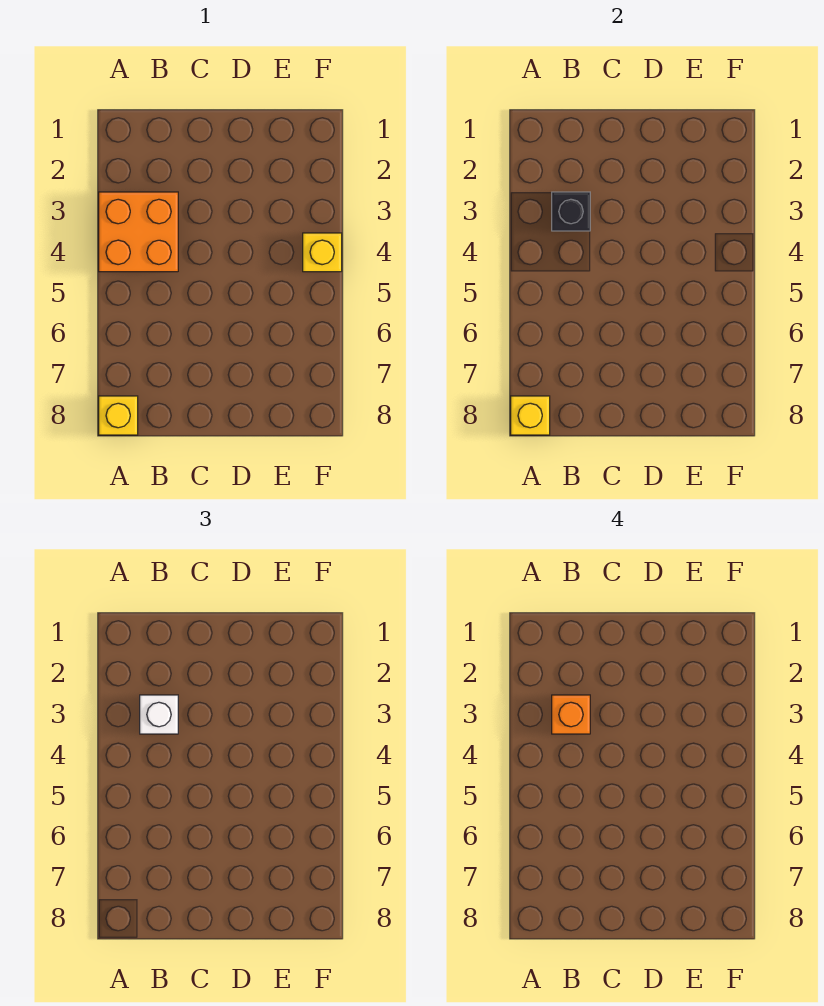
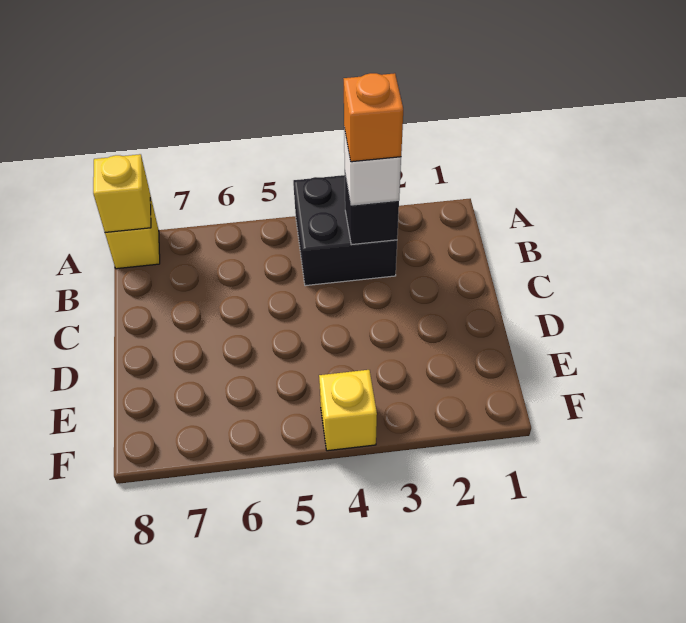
orange 2x2 brick [99,192,178,272] -> black 2x2 brick [293,175,397,286]

